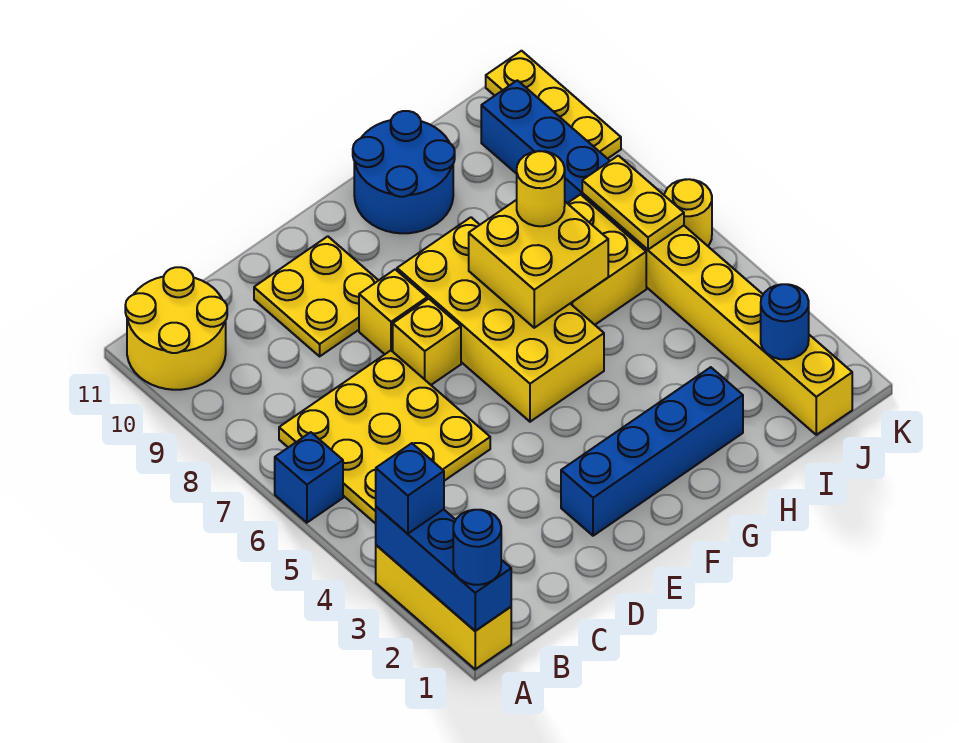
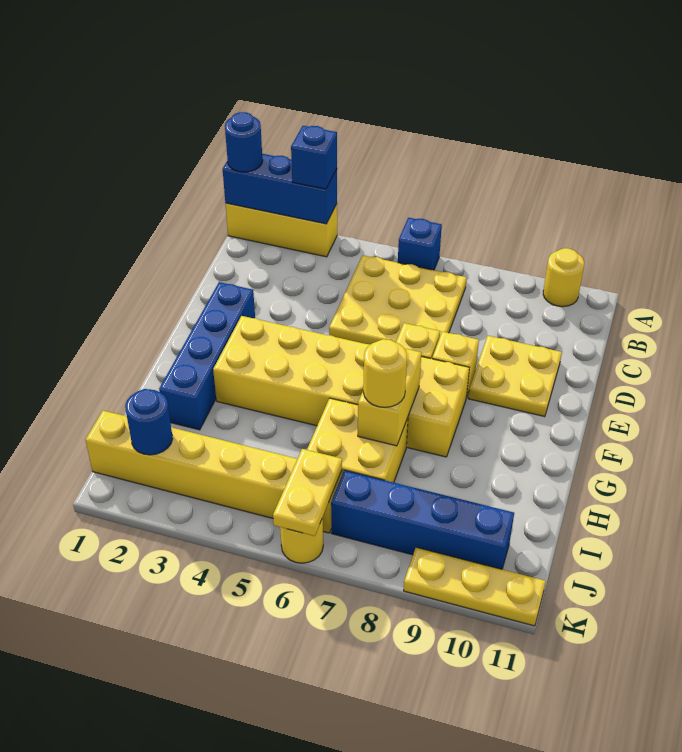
yellow 2x2 round brick [125,267,227,390] -> yellow 1x1 round brick [543,248,584,307]
yellow 2x4 brick [397,217,604,422] -> yellow 2x6 brick [213,316,469,457]
yellow 2x2 brick [469,200,608,328] -> yellow 1x2 brick [358,349,421,446]
blue 2x2 round brick [353,111,455,233] -> none
yellow 1x2 plate [582,156,684,250] -> yellow 1x2 plate turned to [273,449,342,536]

